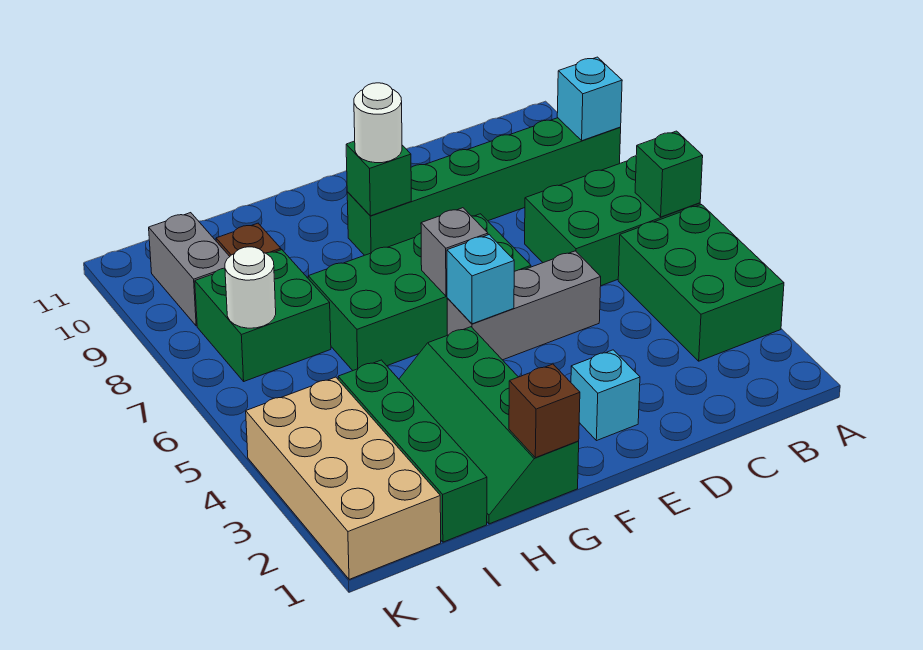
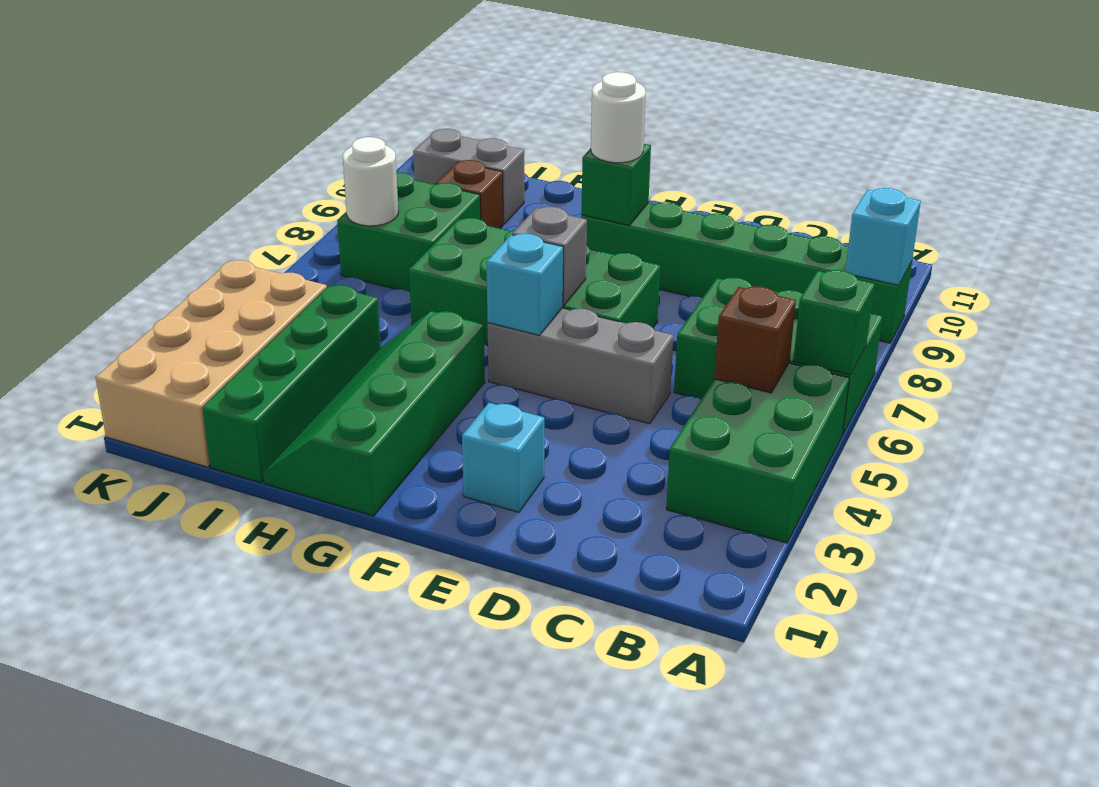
brown 1x1 brick [509,364,580,458] -> brown 1x1 brick moved to [714,286,796,393]
grey 1x2 brick [149,213,230,326] -> grey 1x2 brick turned to [413,129,524,224]

